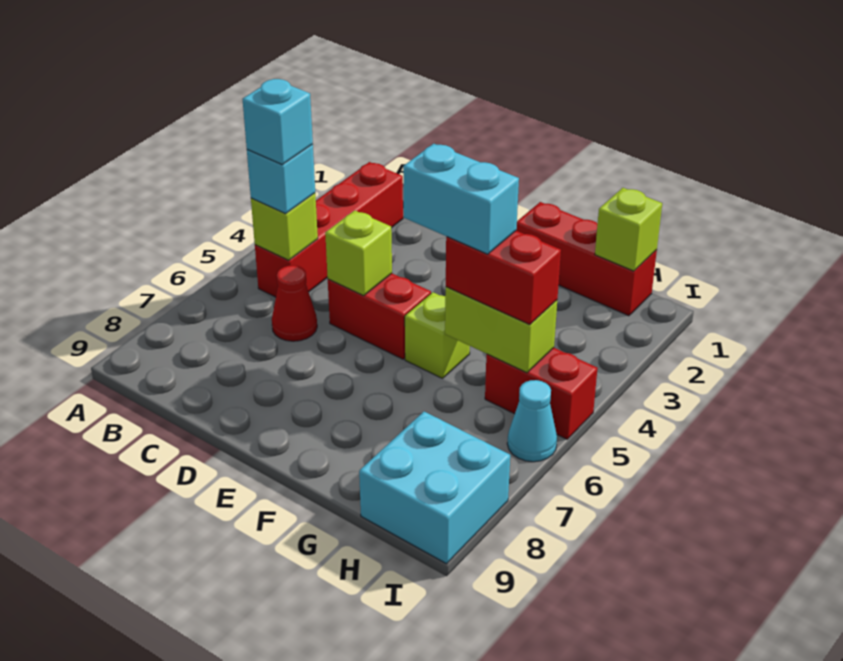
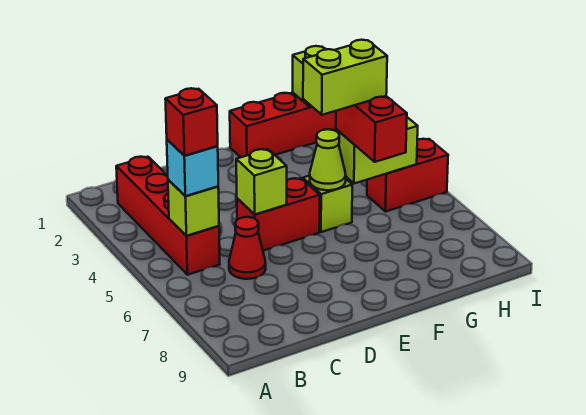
cyan 1x1 brick [243,79,313,165] -> red 1x1 brick [165,88,218,156]
none -> lime 1x1 cone [310,129,346,190]
cyan 1x2 brick [403,144,519,254] -> lime 1x2 brick [303,40,387,115]
red 1x2 brick [446,231,561,325] -> red 1x2 brick turned to [336,96,407,162]
cyan 2x2 brick [359,412,510,564] -> none
cyan 1x1 cone [507,380,557,462] -> none

